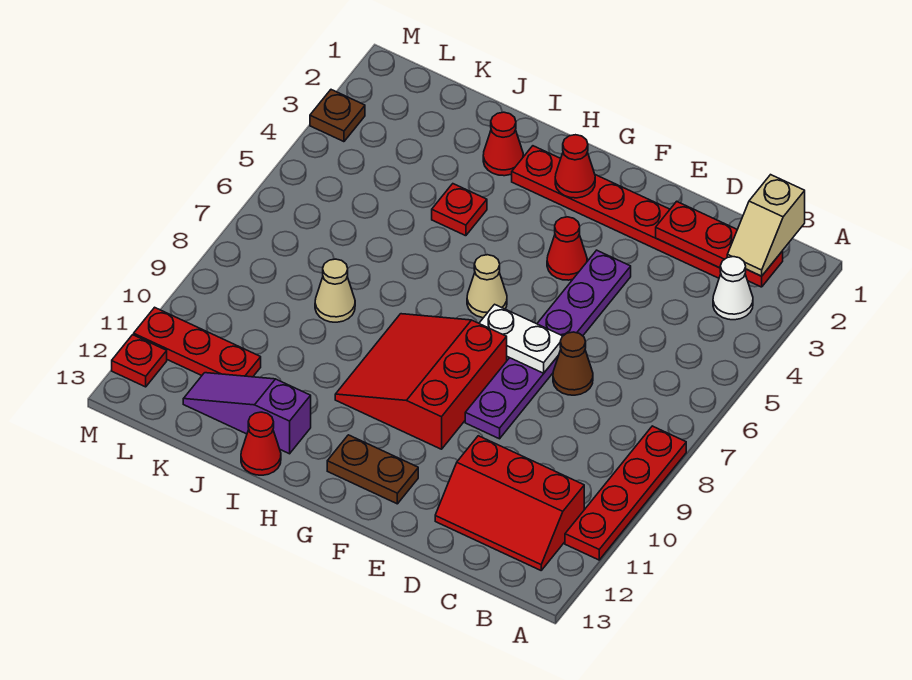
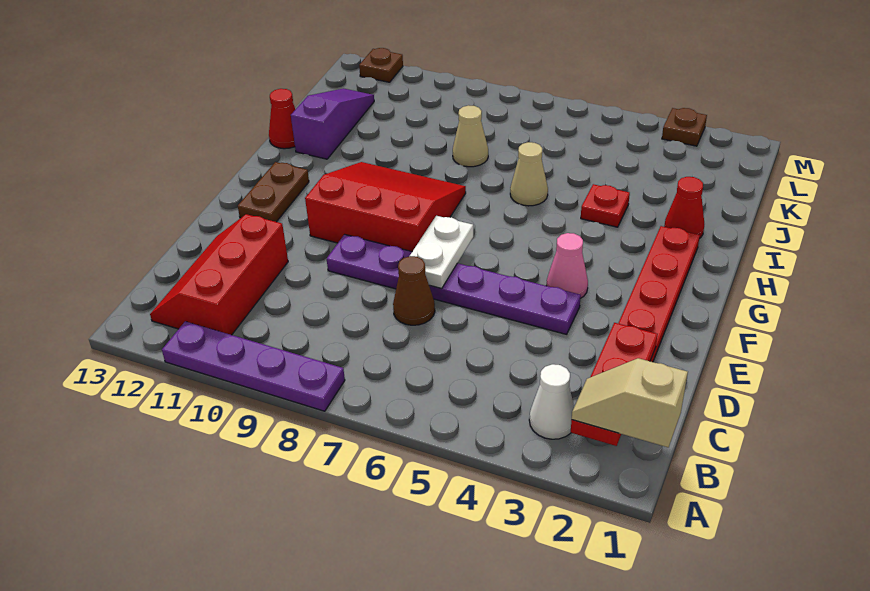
red 1x4 plate [565,426,686,560] -> purple 1x4 plate [162,321,345,411]
red 1x1 cone [547,217,587,280] -> pink 1x1 cone [546,233,588,298]
red 1x1 cone [555,135,595,198] -> none
tan 1x1 cone [467,255,507,318] -> tan 1x1 cone moved to [510,142,548,206]
red 1x3 plate [134,307,261,377] -> none
red 1x1 plate [112,335,167,387] -> brown 1x1 plate [359,48,403,82]

